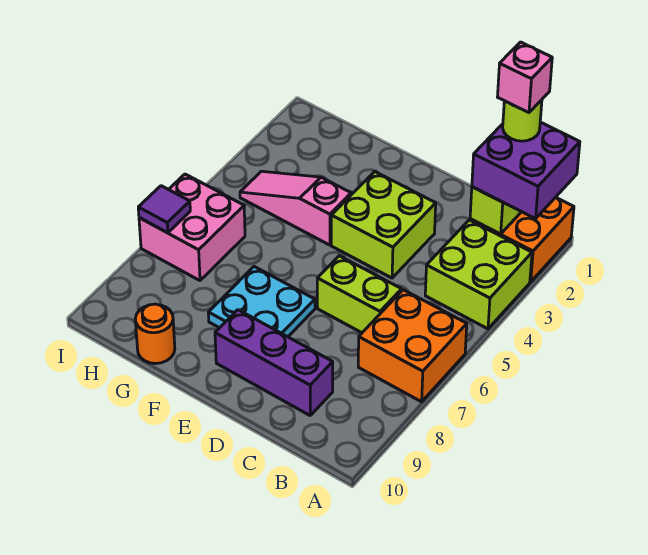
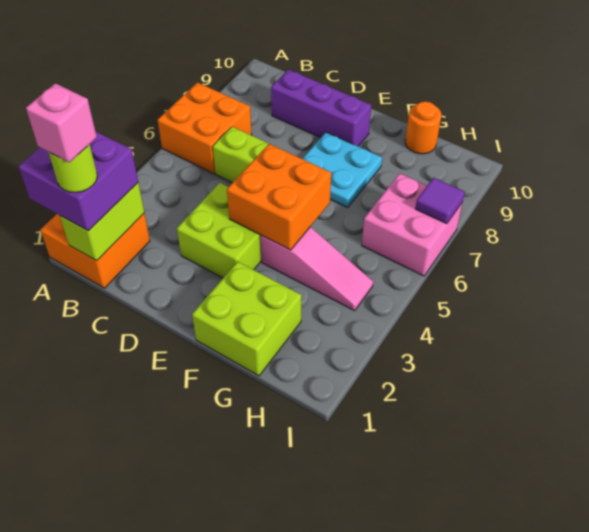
lime 2x2 brick [425,220,532,329] -> lime 2x2 brick moved to [192,262,301,376]
none -> orange 2x2 brick [227,144,331,250]

